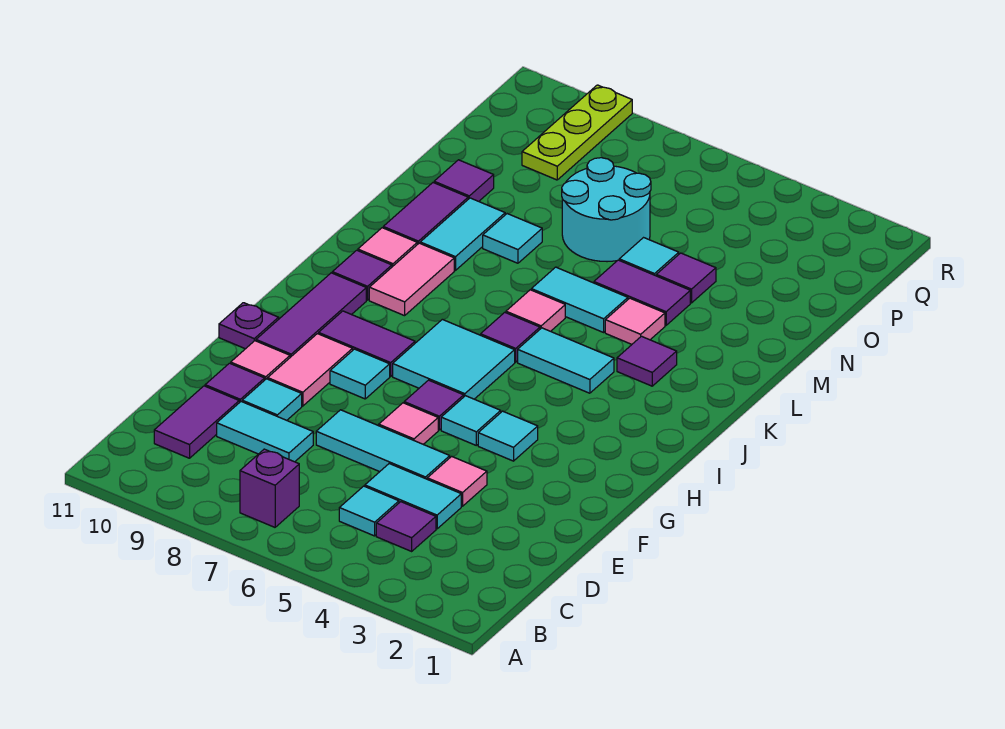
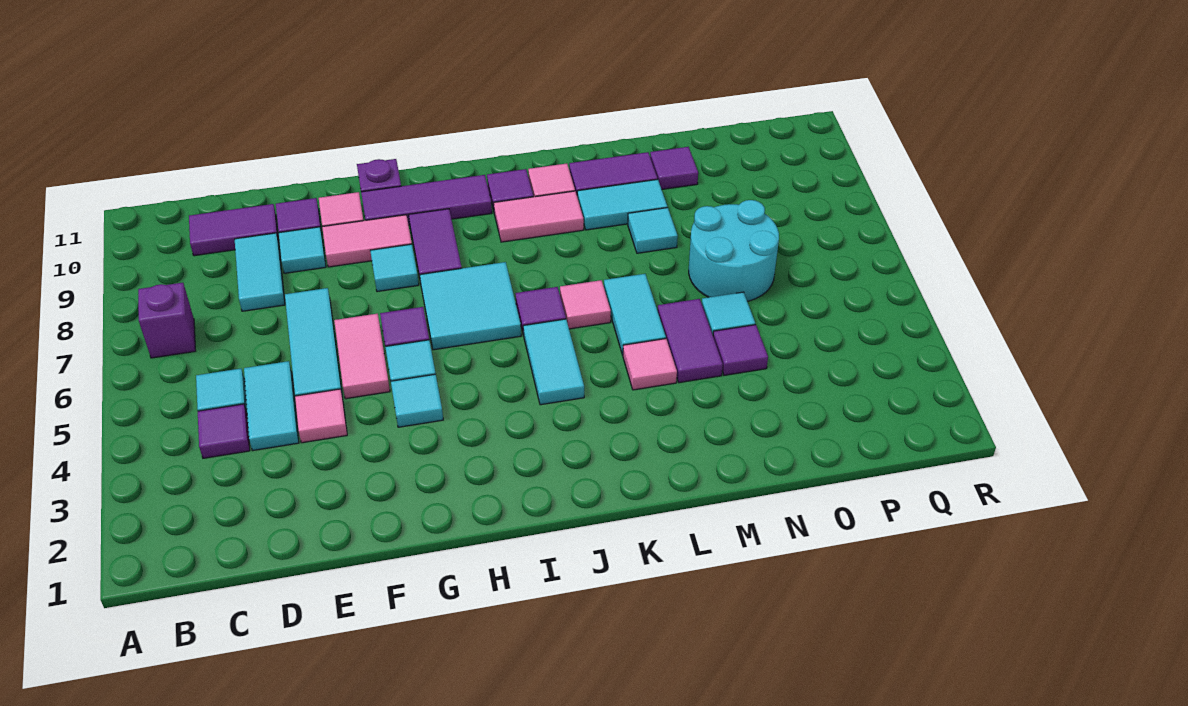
pink 1x1 tile [379,403,438,444] -> pink 1x2 tile [334,314,390,399]
purple 1x1 tile [617,336,677,386] -> none
lime 1x3 plate [522,85,632,180] -> none

